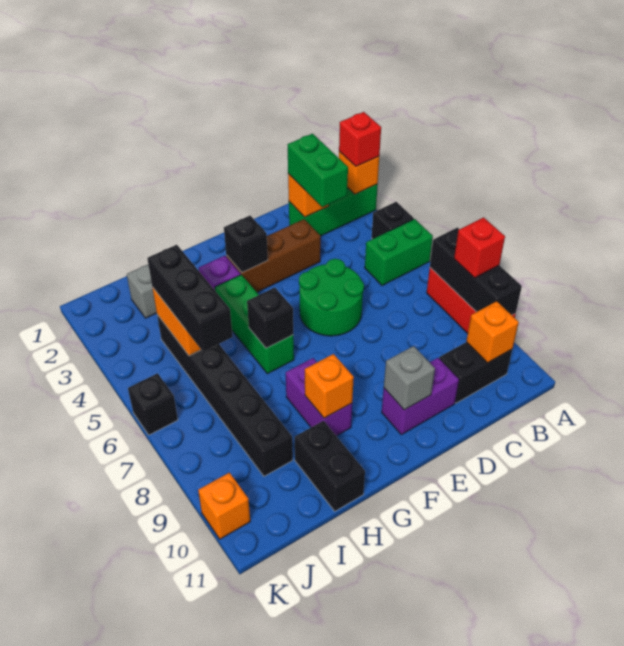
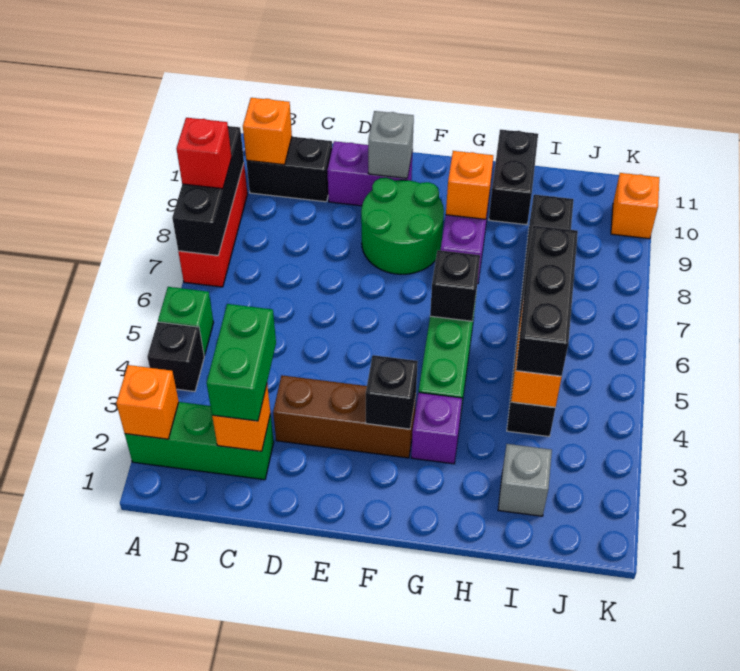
red 1x1 brick [339,112,381,166] -> none
green 1x2 brick [365,219,433,286] -> green 1x1 brick [158,287,214,356]
green 2x2 round brick [299,259,364,336] -> green 2x2 round brick moved to [361,178,444,274]
black 1x1 brick [128,373,178,435] -> none

